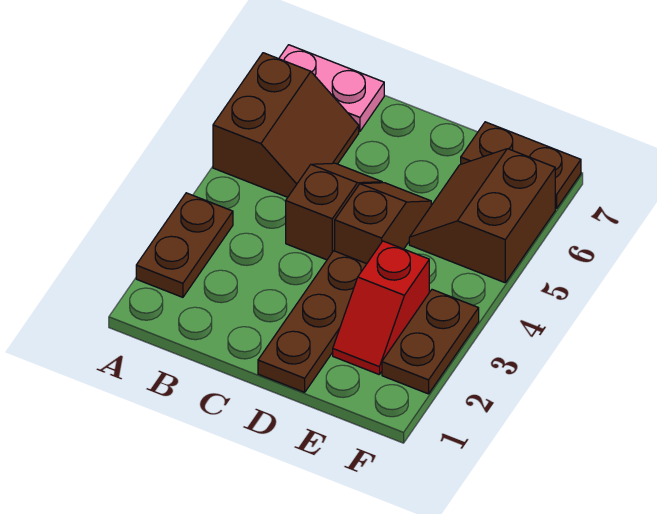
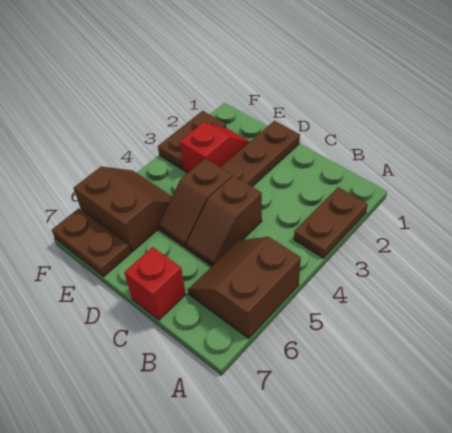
pink 1x2 plate [279,45,384,131] -> none
none -> red 1x1 brick [124,247,186,320]
brown 2x2 slope [409,149,555,283] -> brown 2x2 slope turned to [74,167,172,252]

